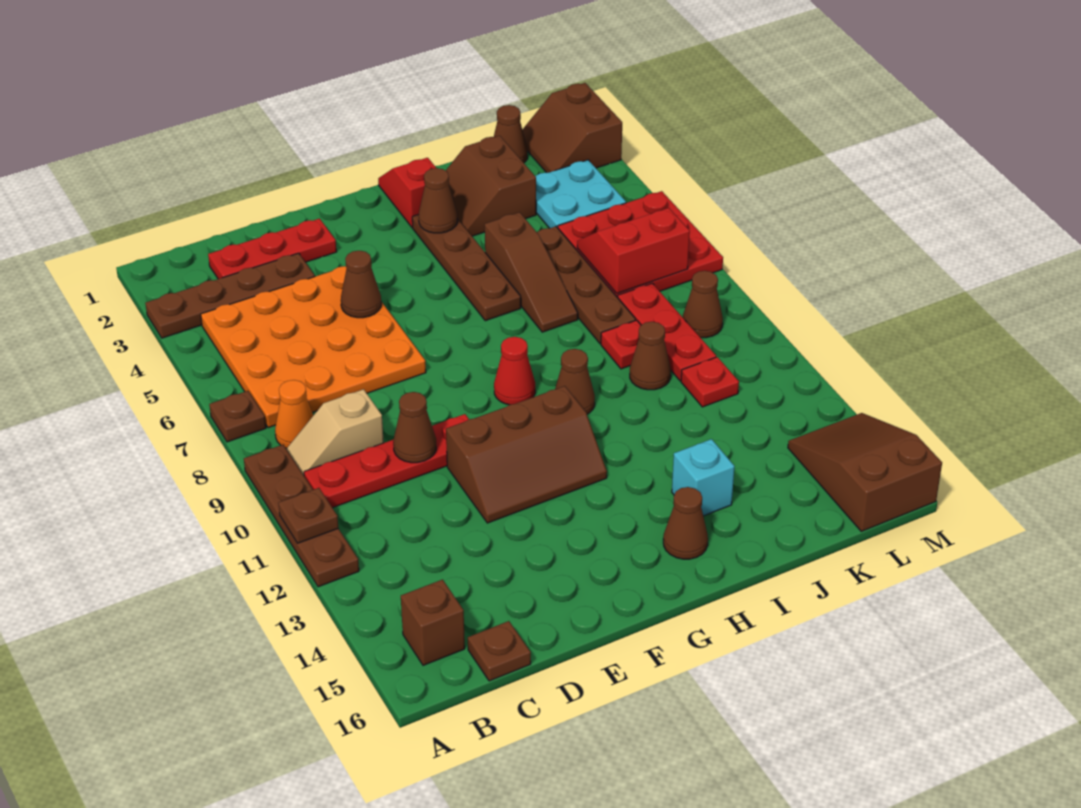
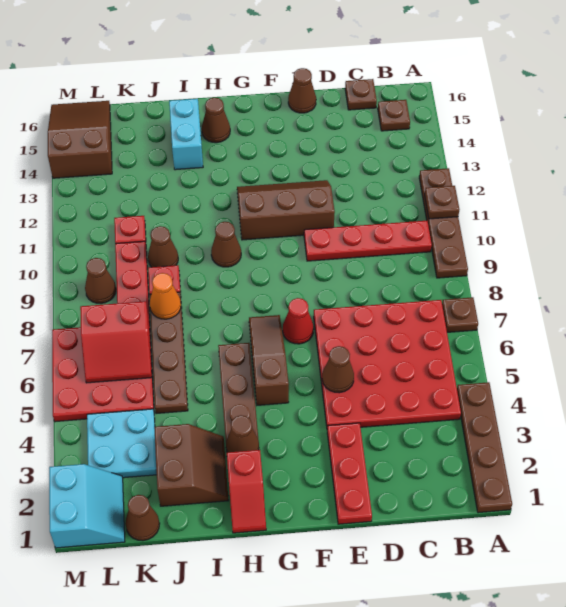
brown 1x4 plate [145,253,315,338] -> brown 1x4 plate turned to [457,382,512,513]
orange 4x4 plate [201,266,426,428] -> red 4x4 plate [314,300,461,427]
orange 1x1 cone [275,380,313,448] -> orange 1x1 cone moved to [150,273,181,319]
tan 1x2 slope [286,389,384,475] -> none
brown 1x1 brick [401,580,465,665] -> brown 1x1 plate [378,100,410,131]
red 1x3 plate [208,219,337,279] -> red 1x3 plate turned to [327,423,372,524]
brown 1x1 cone [393,392,436,463] -> brown 1x1 cone moved to [288,68,316,113]
red 1x1 cone [494,337,535,405] -> red 1x1 cone moved to [283,298,314,344]
brown 1x3 slope [485,212,578,332] -> brown 1x3 slope moved to [249,315,289,405]
cyan 1x1 brick [672,439,735,516] -> cyan 1x2 brick [169,99,203,170]
brown 2x2 slope [522,83,622,173] -> cyan 2x2 slope [49,464,125,548]
brown 2x3 slope [788,413,942,531] -> brown 2x3 slope turned to [48,101,112,178]

